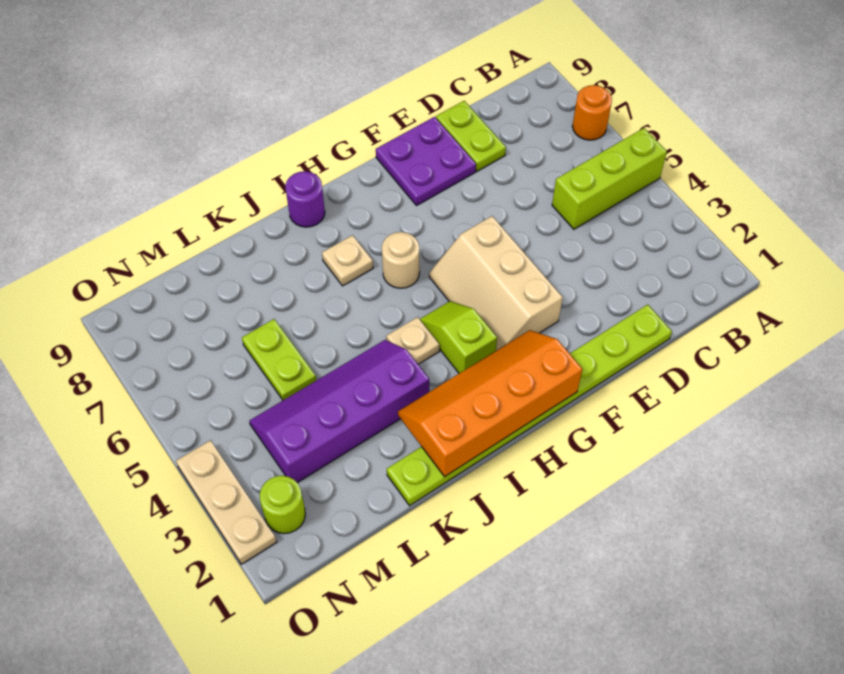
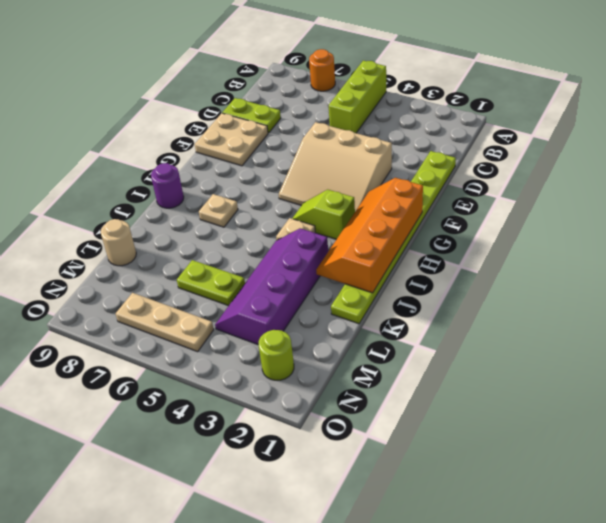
purple 2x2 plate [376,117,476,206] -> tan 2x2 plate [195,113,268,166]
tan 2x3 slope [429,216,563,350] -> tan 3x3 slope [279,122,392,211]
tan 1x1 round brick [382,232,420,288] -> tan 1x1 round brick moved to [101,219,136,266]
tan 1x3 plate [176,440,277,564] -> tan 1x3 plate moved to [116,293,214,352]

